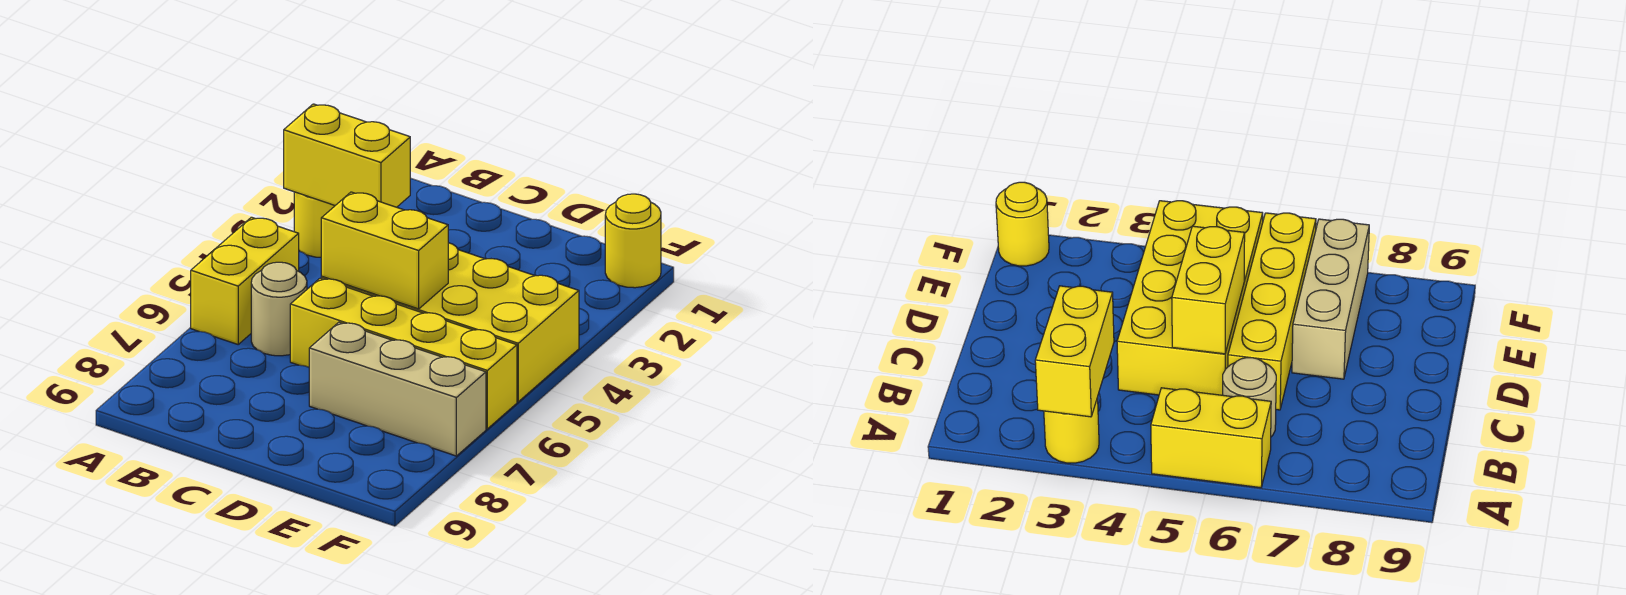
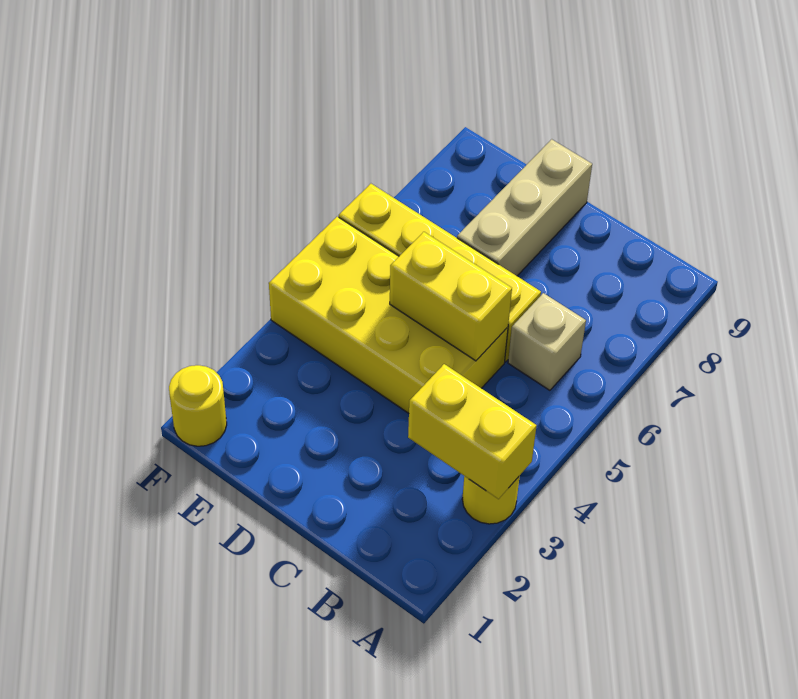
yellow 1x2 brick [191,217,299,344] -> none
tan 1x1 round brick [251,262,307,356] -> tan 1x1 brick [508,293,586,390]
tan 1x3 brick [309,322,486,456] -> tan 1x3 brick turned to [457,139,592,276]

